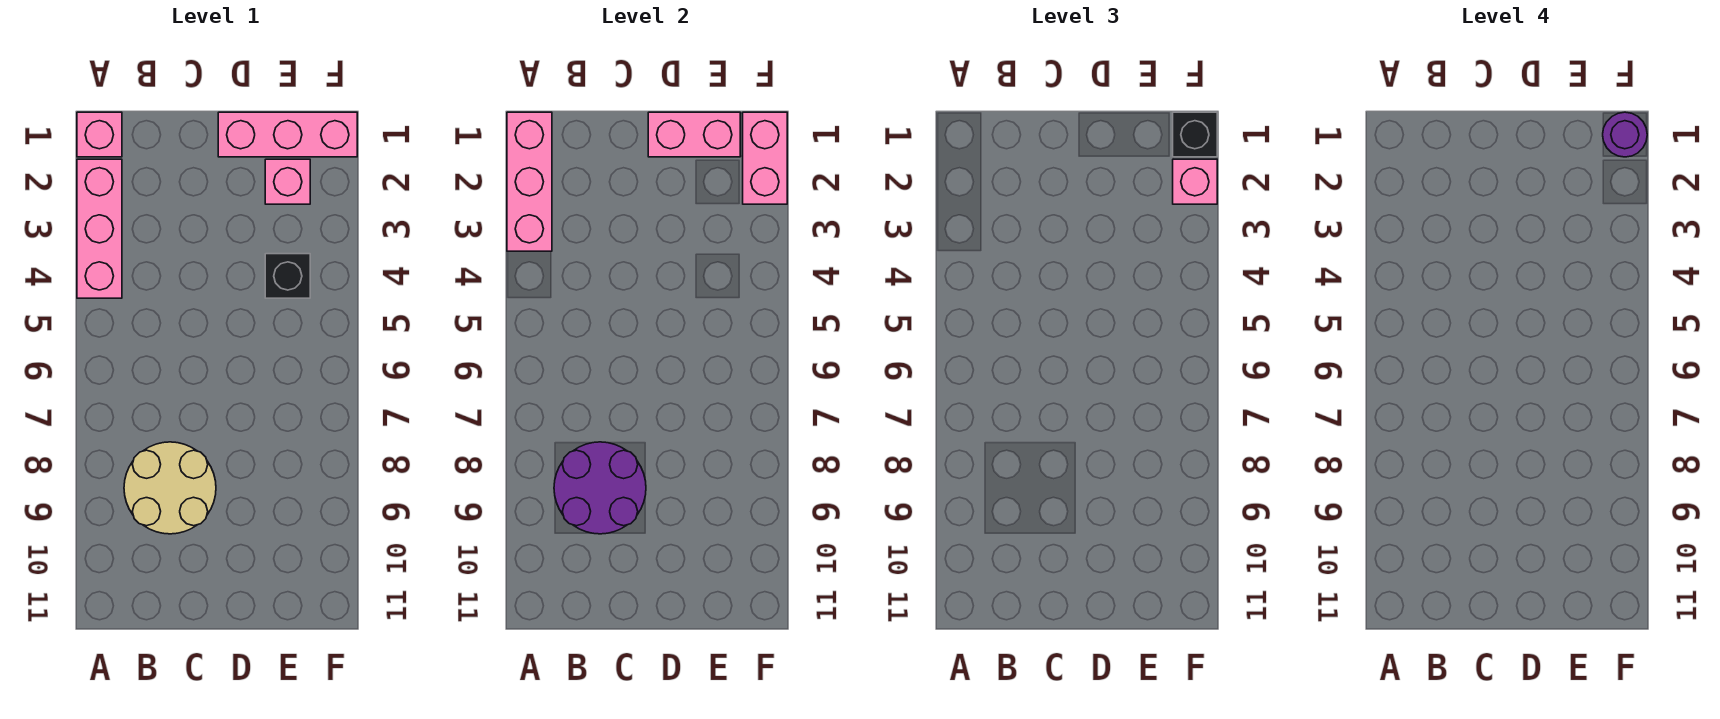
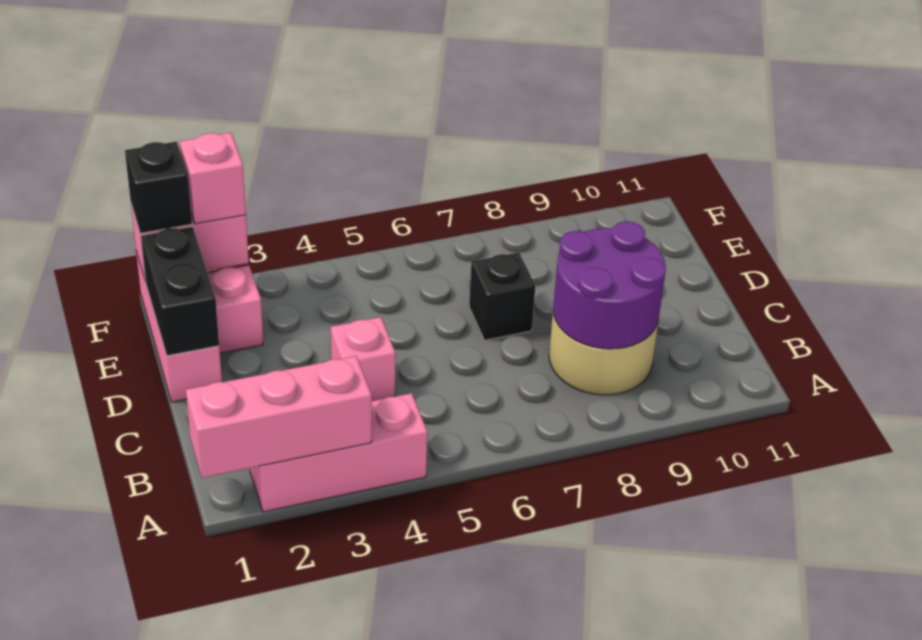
pink 1x1 brick [77,112,122,157] -> pink 1x1 brick moved to [331,317,396,401]
pink 1x2 brick [648,112,740,157] -> black 1x2 brick [141,227,219,356]
black 1x1 brick [265,254,310,298] -> black 1x1 brick moved to [469,253,535,340]
purple 1x1 round brick [1603,112,1647,157] -> none

